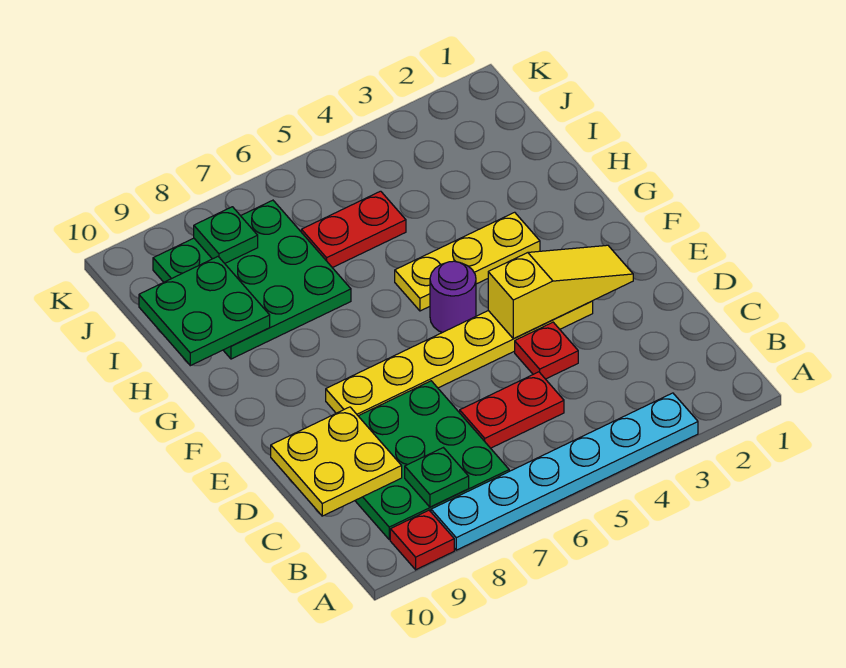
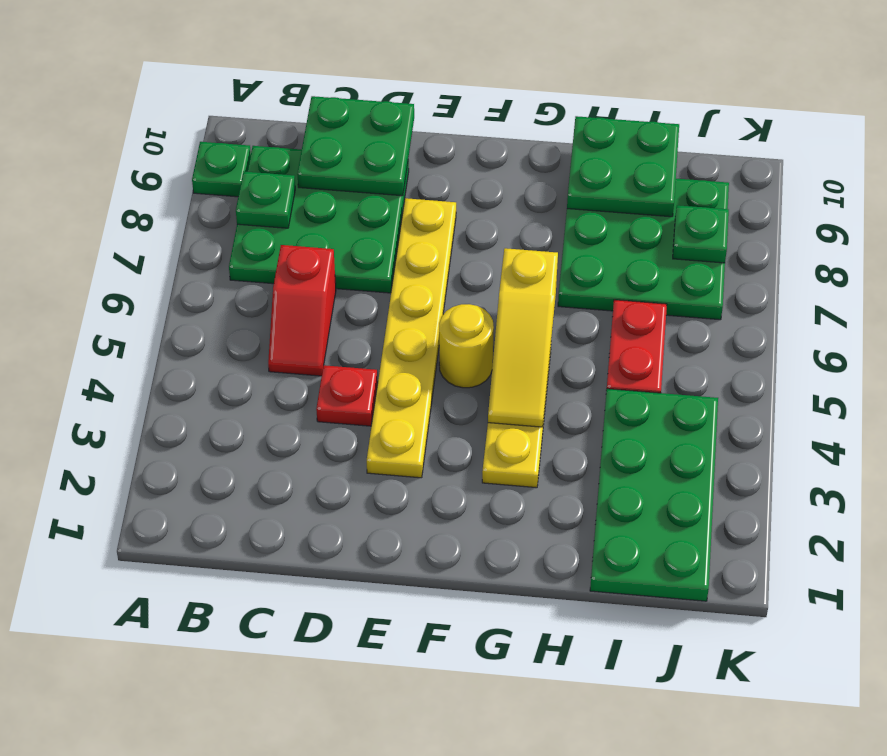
cyan 1x6 plate [431,393,698,550] -> none
red 1x1 plate [390,510,454,570] -> green 1x1 plate [192,142,251,197]
red 1x2 plate [460,372,564,448] -> red 1x2 slope [268,245,336,376]
yellow 2x2 plate [271,407,402,516] -> green 2x2 plate [297,96,414,196]
yellow 1x3 slope [488,245,633,339] -> yellow 1x3 slope moved to [488,248,558,427]
purple 1x1 round brick [430,261,476,333] -> yellow 1x1 round brick [439,304,494,388]
none -> green 2x4 plate [590,389,718,601]

